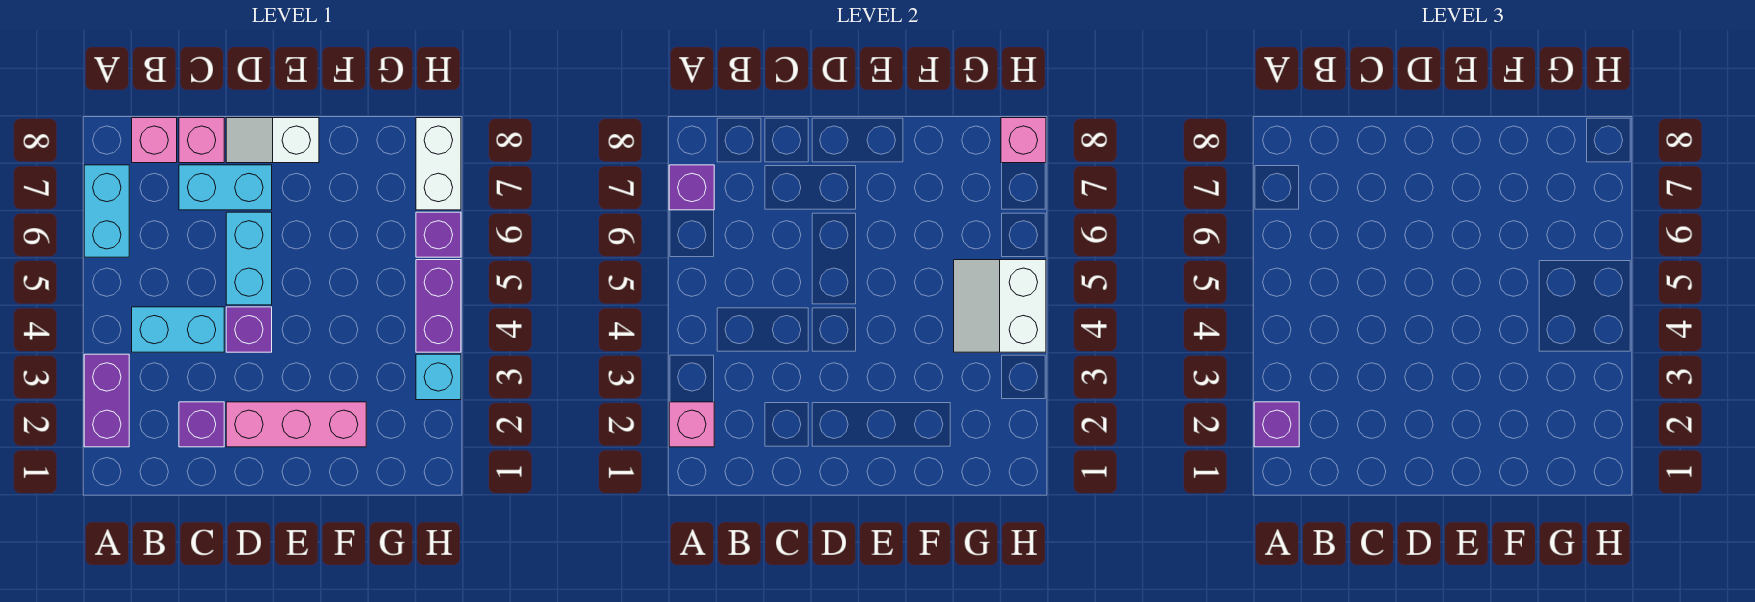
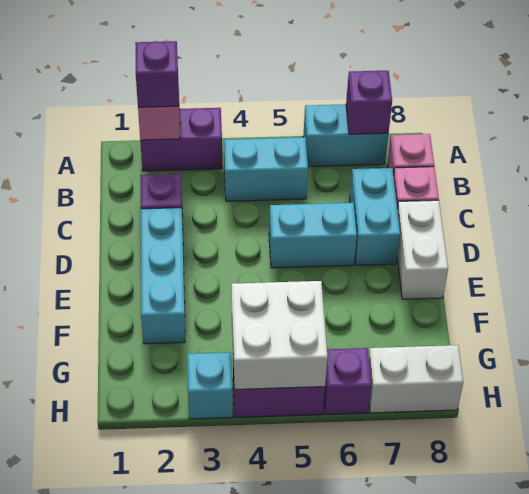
cyan 1x2 brick [132,307,224,352] -> cyan 1x2 brick turned to [224,137,308,201]
pink 1x3 brick [226,402,366,447] -> cyan 1x3 brick [141,208,185,344]
purple 1x1 brick [226,307,272,352] -> none
white 1x2 slope [226,118,319,163] -> white 1x2 brick [397,200,448,299]
white 2x2 slope [954,260,1046,352] -> white 2x2 brick [231,281,328,390]
pink 1x1 brick [1001,118,1046,163] -> none

